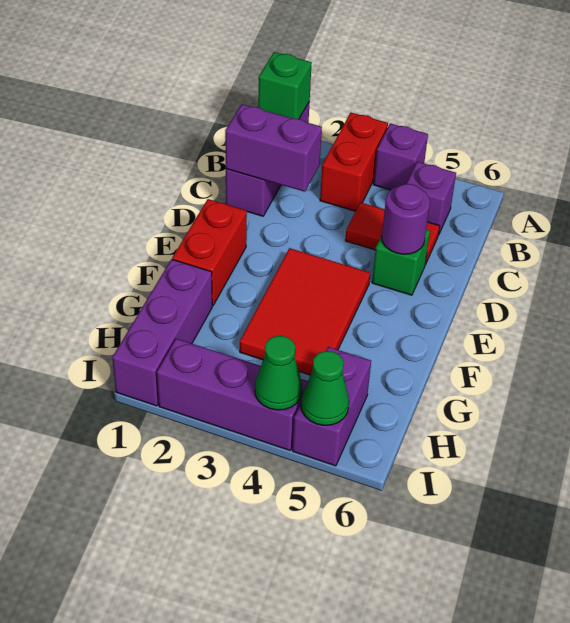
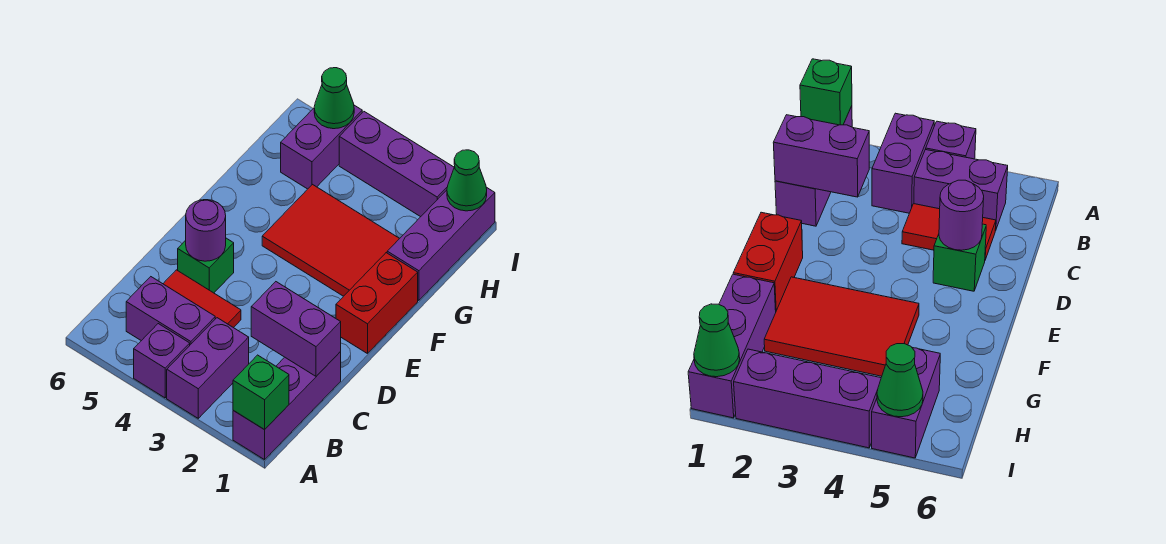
red 1x2 brick [320,113,388,211] -> purple 1x2 brick [167,318,249,418]
purple 1x1 brick [407,162,456,235] -> purple 1x2 brick [126,277,215,345]
red 2x3 tile [240,248,370,375] -> red 2x3 tile turned to [262,185,400,296]
green 1x1 cone [255,336,302,410] -> green 1x1 cone moved to [447,150,487,211]

